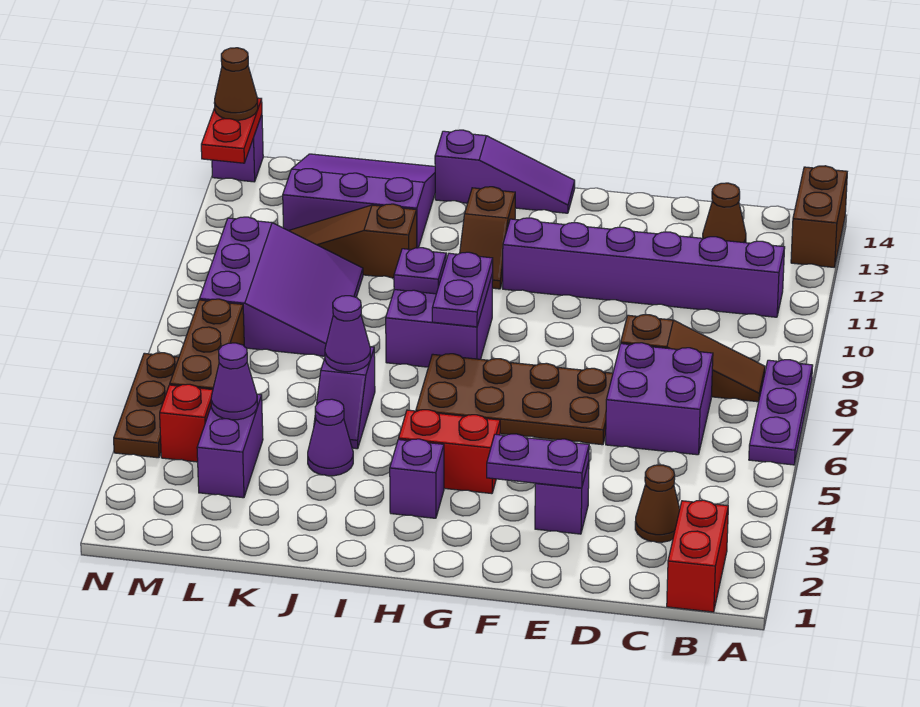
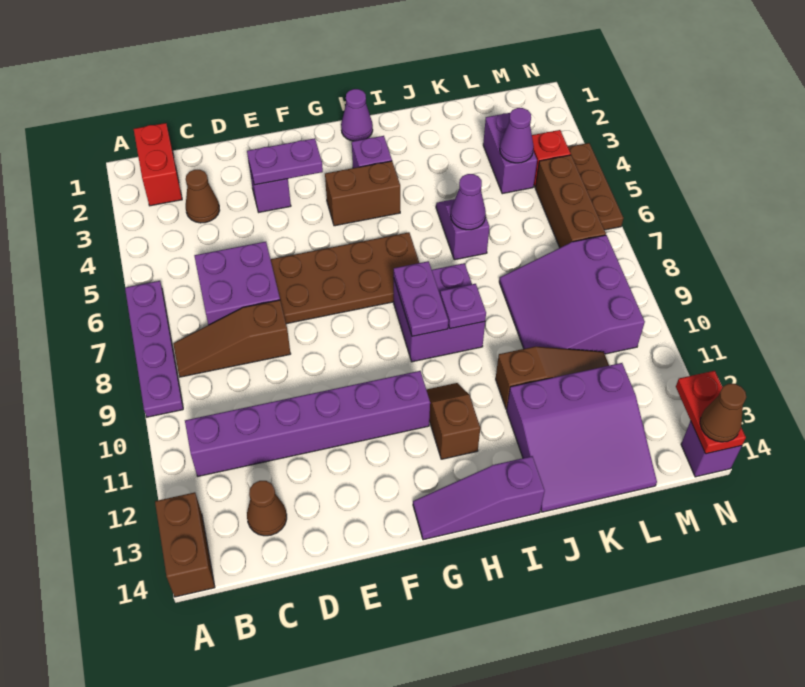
purple 1x3 plate [749,360,813,465] -> purple 1x4 plate [125,281,183,417]
red 1x2 brick [399,410,500,494] -> brown 1x2 brick [325,161,400,226]
purple 1x1 cone [308,399,353,476] -> purple 1x1 cone moved to [341,89,373,141]

